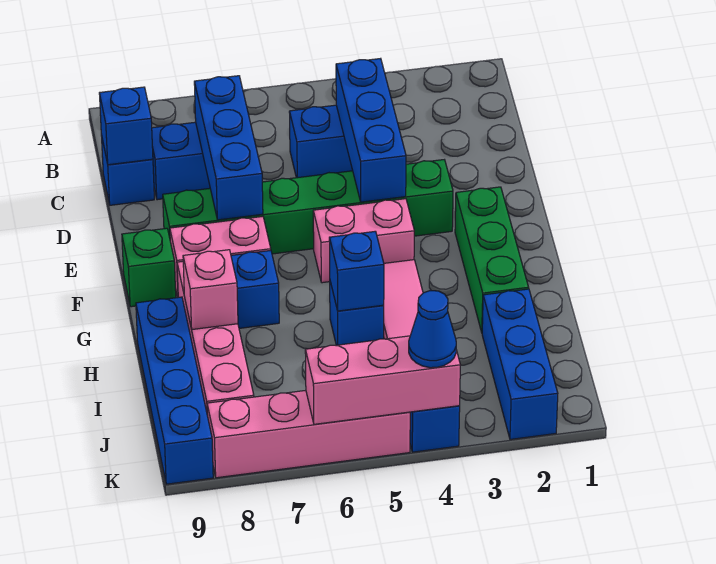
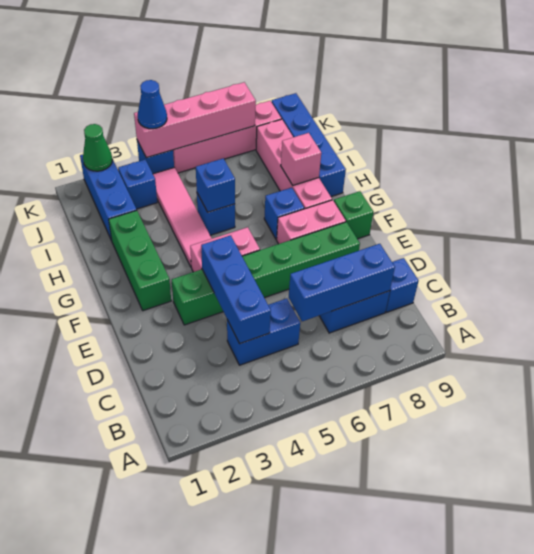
blue 1x3 brick [194,76,263,220] -> blue 1x3 brick turned to [289,244,395,321]
blue 1x1 brick [99,87,153,165] -> blue 1x1 brick moved to [118,160,157,209]
none -> green 1x1 cone [83,124,112,171]
pink 1x3 brick [305,336,460,424] -> pink 1x4 brick [134,82,256,158]

